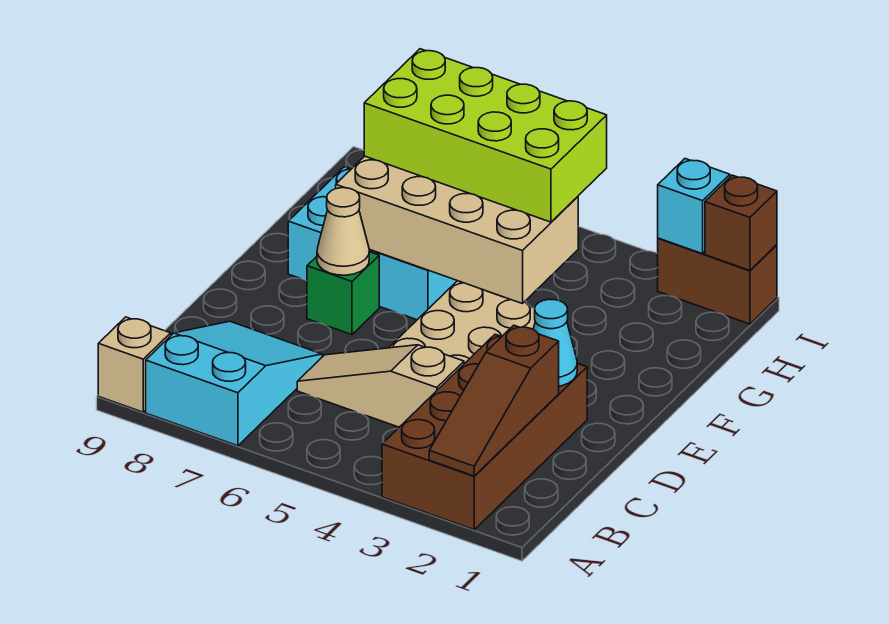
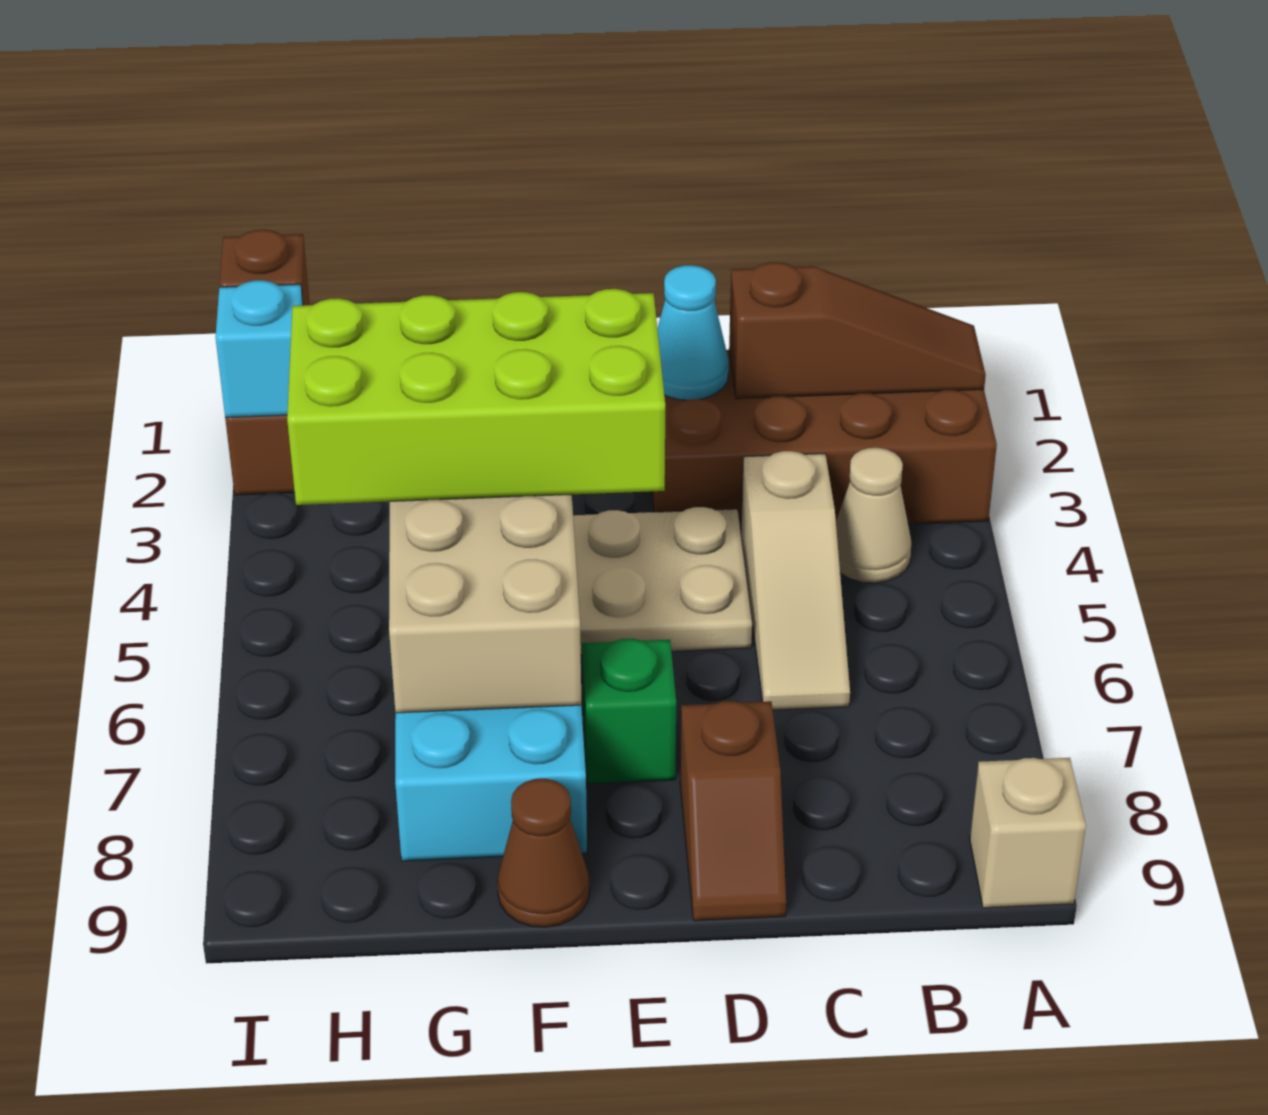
cyan 2x3 slope [146,321,322,446] -> none
none -> brown 1x2 slope [680,701,786,921]
tan 1x1 cone [317,188,369,275] -> tan 1x1 cone moved to [836,448,911,583]
none -> brown 1x1 cone [497,779,590,927]
lime 2x4 brick [364,49,607,222] -> lime 2x4 brick turned to [287,289,665,505]

